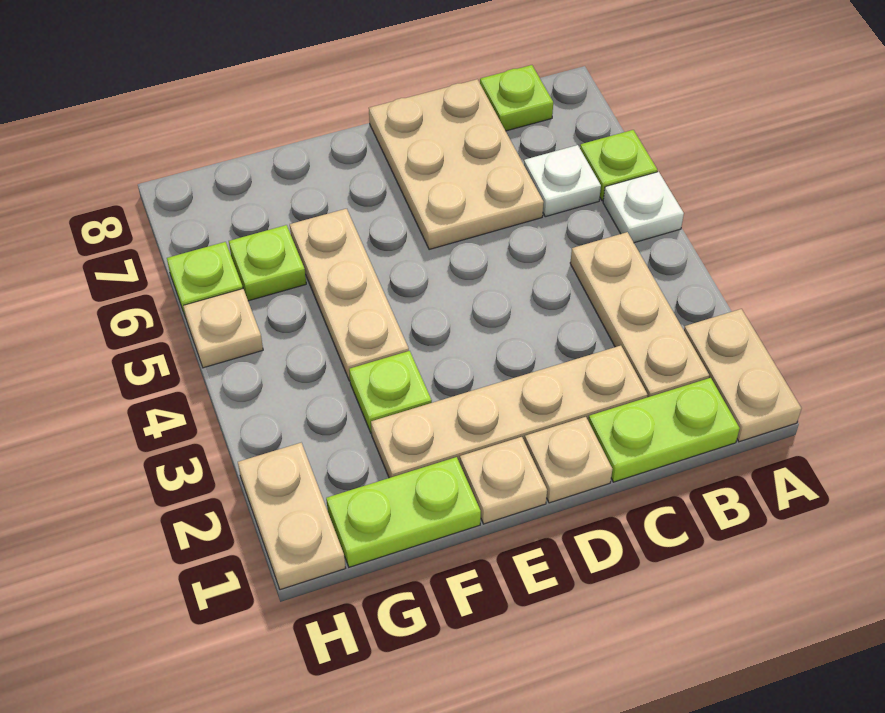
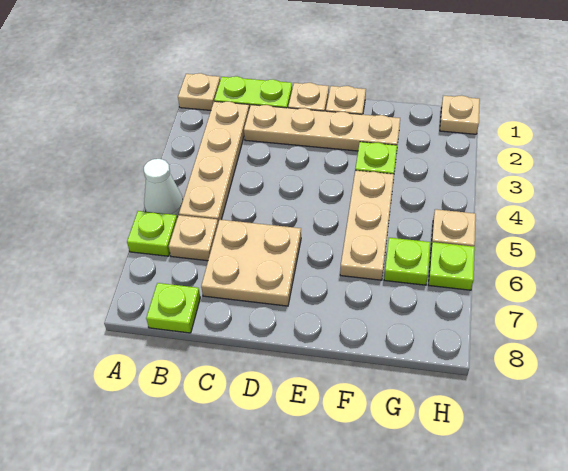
tan 1x2 plate [684,309,802,442] -> tan 1x1 plate [178,73,220,110]
white 1x1 plate [603,172,684,243] -> white 1x1 cone [144,159,183,217]
tan 1x3 plate [570,232,709,397] -> tan 1x4 plate [179,101,249,222]
white 1x1 plate [524,145,601,217] -> tan 1x1 plate [169,215,218,261]
tan 2x3 plate [369,79,544,250] -> tan 2x2 plate [201,220,301,306]
lime 1x2 plate [326,457,481,567] -> none
tan 1x2 plate [238,443,345,590] -> tan 1x1 plate [440,95,480,134]

